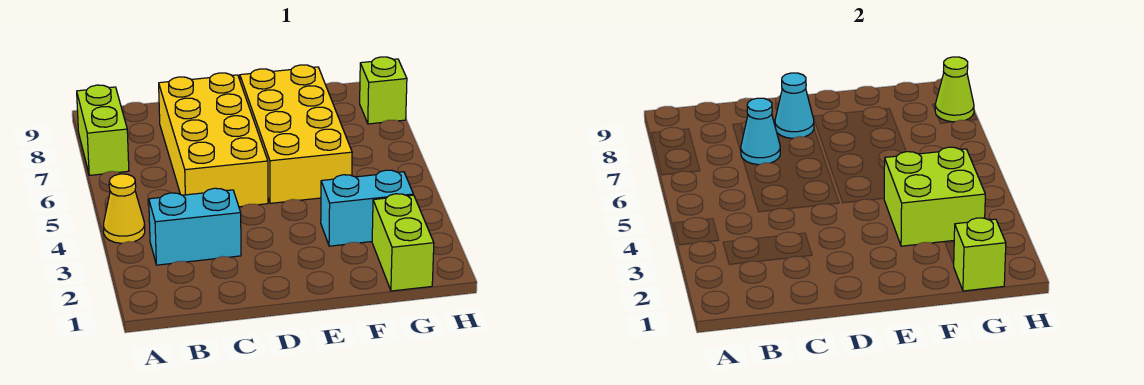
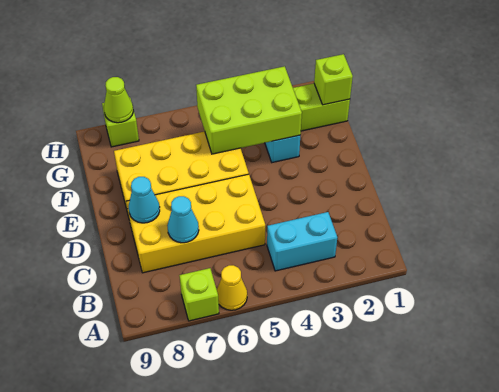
yellow 1x1 cone [103,174,145,243] -> yellow 1x1 cone moved to [217,265,247,310]
lime 1x2 brick [77,85,129,175] -> lime 1x1 brick [179,268,219,321]
cyan 1x2 brick [149,188,241,265] -> cyan 1x2 brick turned to [267,212,337,271]
lime 2x2 brick [884,147,985,246] -> lime 2x3 brick [196,66,302,154]

